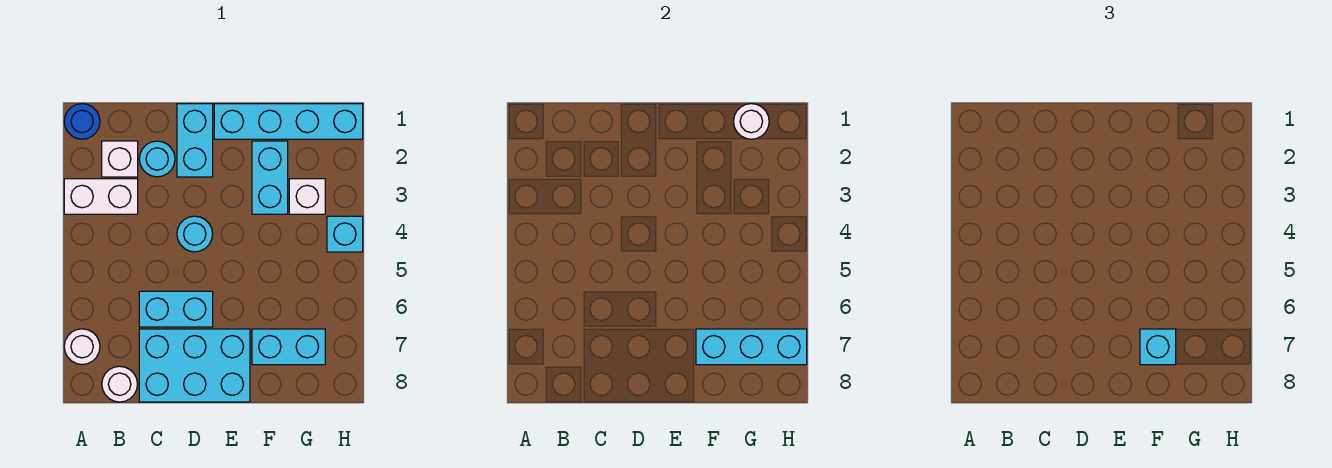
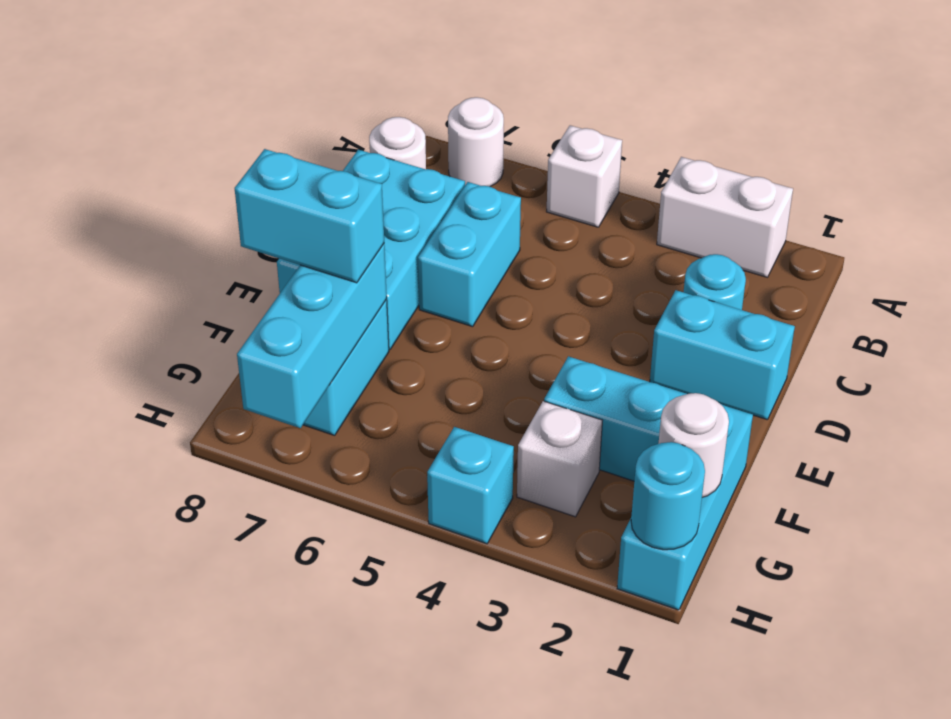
blue 1x1 round brick [64,104,100,139] -> none
white 1x2 brick [64,179,138,214] -> white 1x2 brick turned to [657,157,793,277]
white 1x1 brick [102,141,138,177] -> white 1x1 brick moved to [547,125,622,227]
cyan 1x1 round brick [177,216,213,252] -> cyan 1x1 round brick moved to [631,442,705,550]
cyan 1x4 brick [214,104,363,139] -> cyan 1x3 brick [617,404,753,610]
cyan 1x1 brick [1140,329,1176,365] -> cyan 1x2 brick [235,149,384,283]

